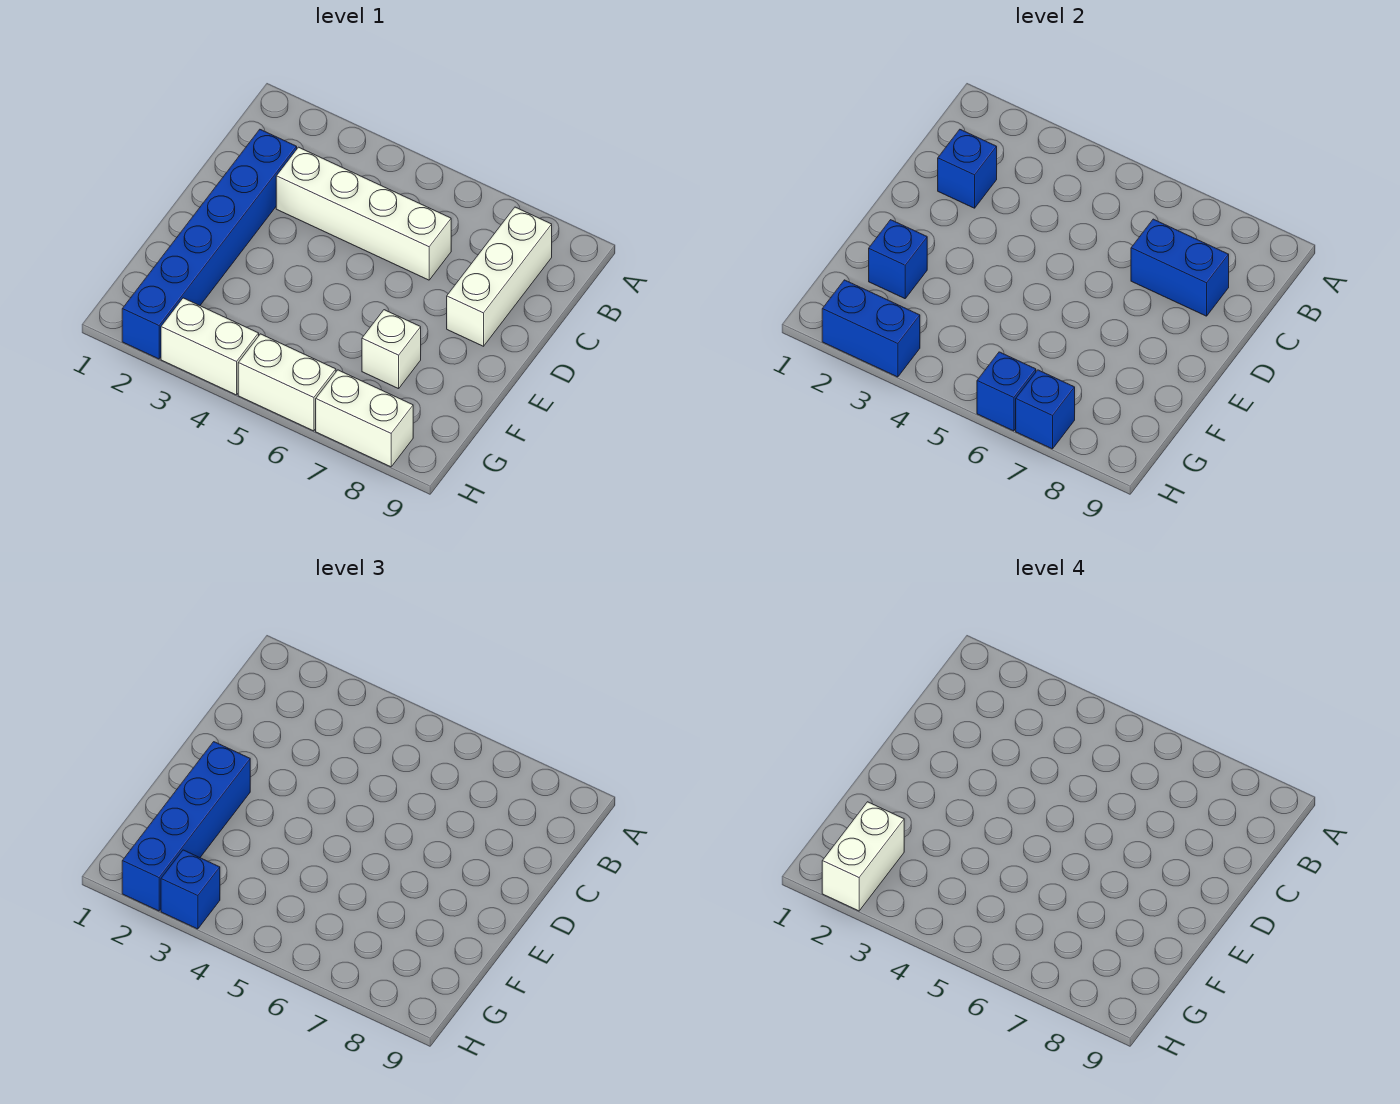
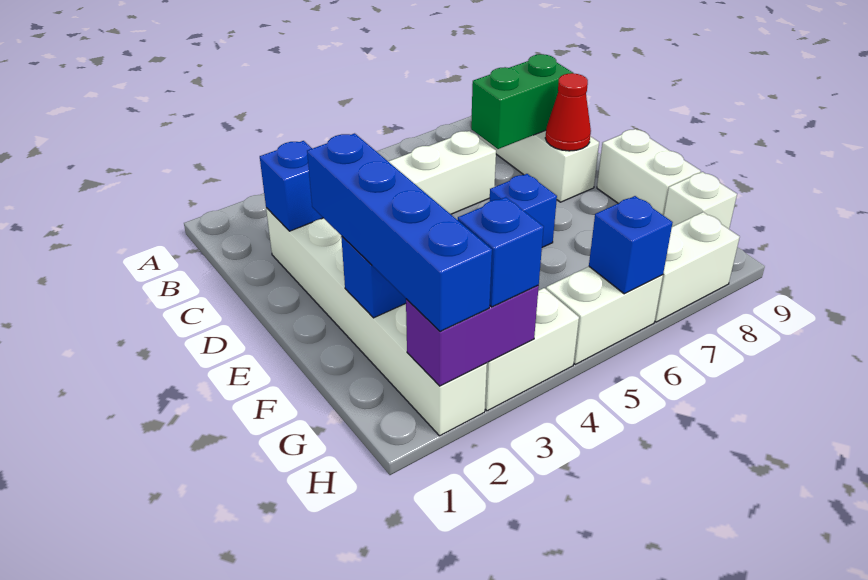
blue 1x6 brick [122,130,297,359] -> white 1x6 brick [266,208,487,436]
blue 1x2 brick [1131,219,1229,316] -> green 1x2 brick [471,54,573,149]
none -> red 1x1 cone [545,73,591,151]
white 1x1 brick [362,310,421,389] -> white 1x1 brick moved to [664,172,737,229]
white 1x2 brick [822,802,904,911] -> white 1x2 brick moved to [597,129,701,216]
blue 1x2 brick [822,280,920,377] -> purple 1x2 brick [406,286,539,386]
blue 1x1 brick [1016,370,1075,449] -> blue 1x1 brick moved to [490,174,557,247]

